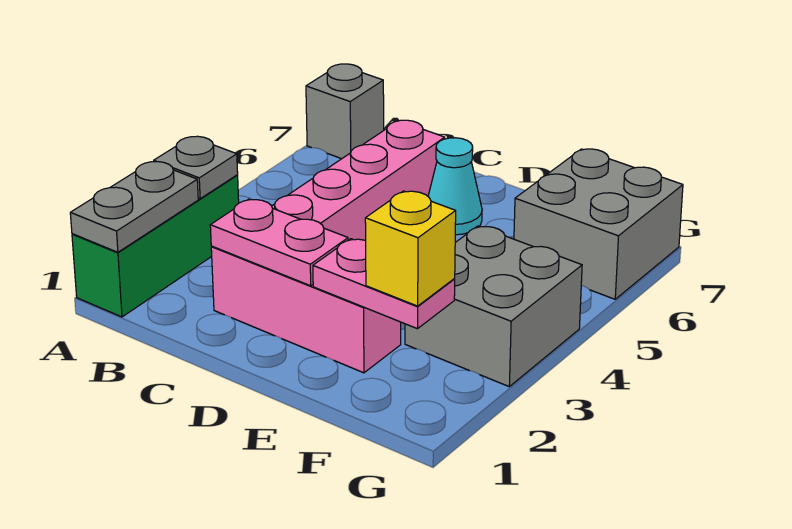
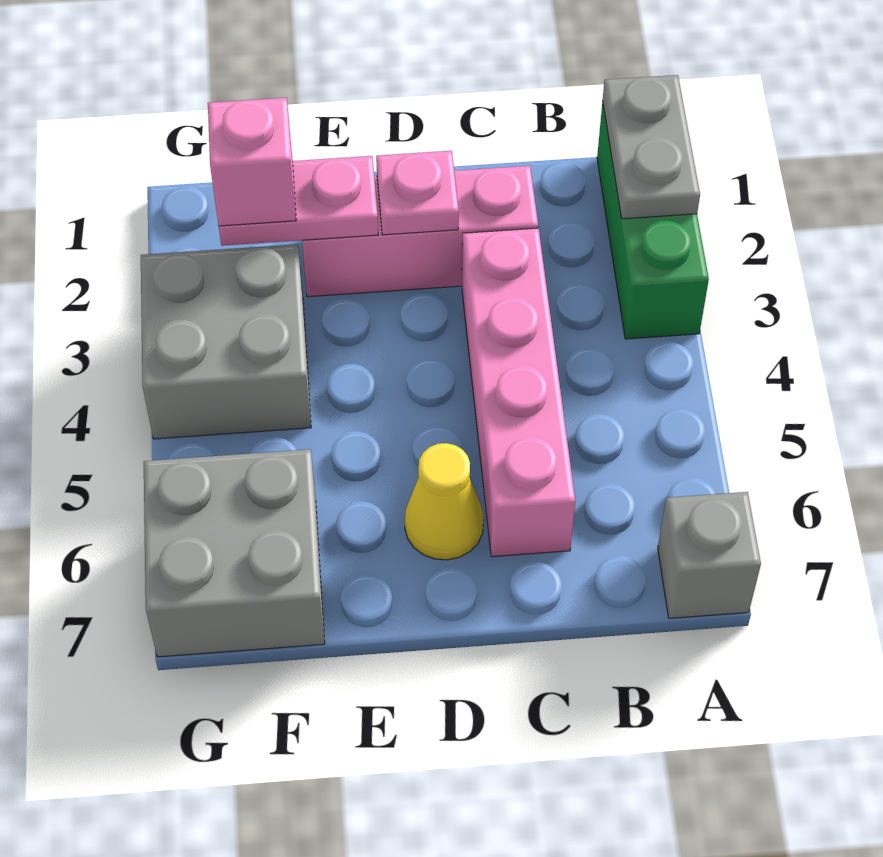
grey 1x1 plate [154,136,238,199] -> none
pink 1x2 plate [210,199,348,286] -> pink 1x1 plate [376,151,459,235]
cyan 1x1 cone [428,138,482,235] -> yellow 1x1 cone [405,443,484,560]
yellow 1x1 brick [365,191,456,306] -> pink 1x1 brick [208,98,296,226]

